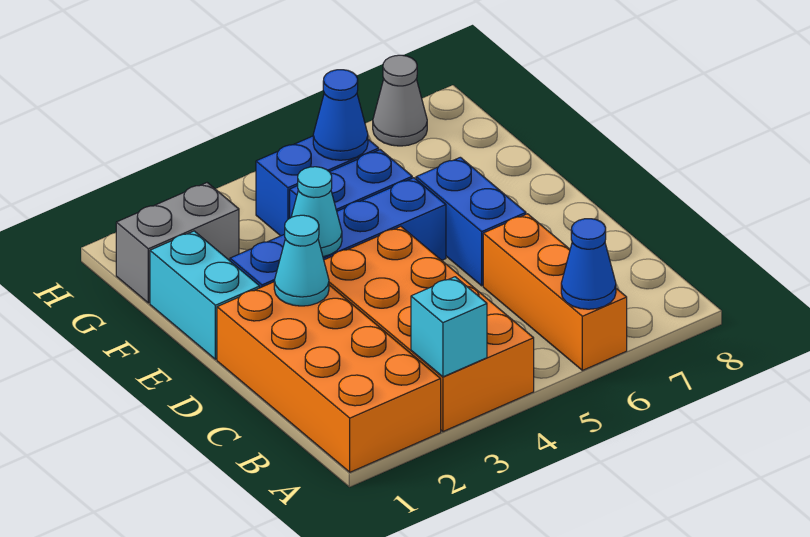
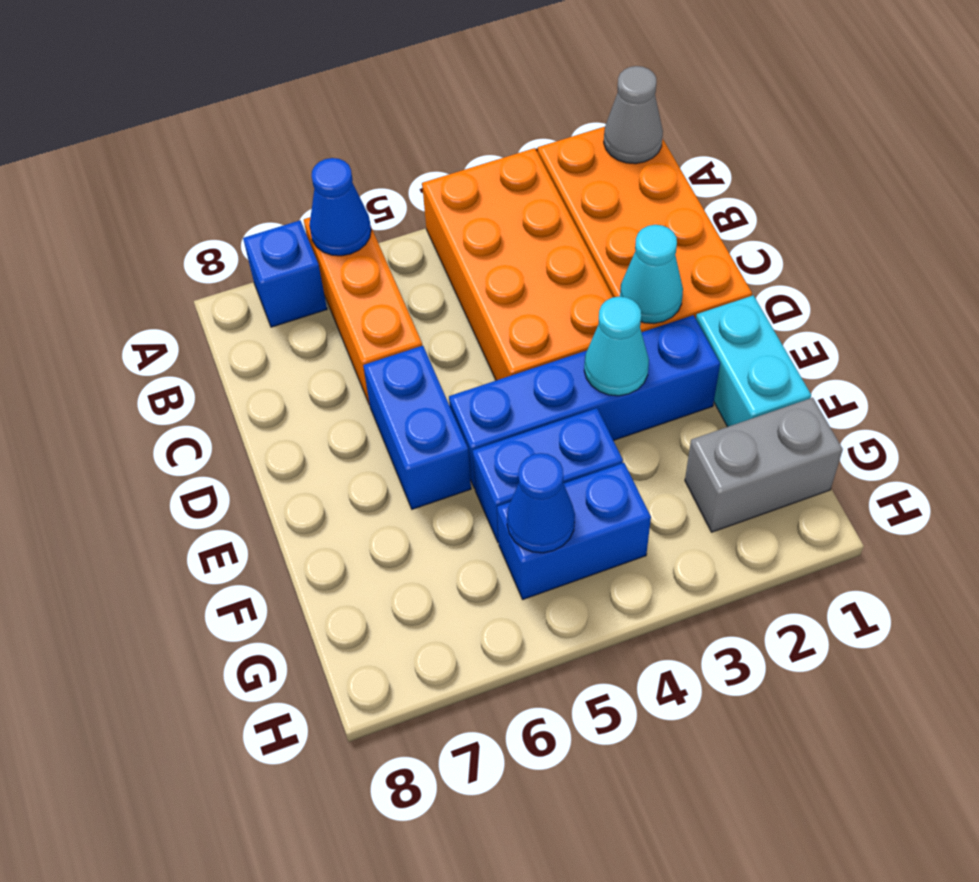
cyan 1x1 brick [411,277,487,377] -> none
none -> blue 1x1 brick [243,221,327,327]
grey 1x1 cone [373,55,427,146] -> grey 1x1 cone moved to [604,66,663,164]

